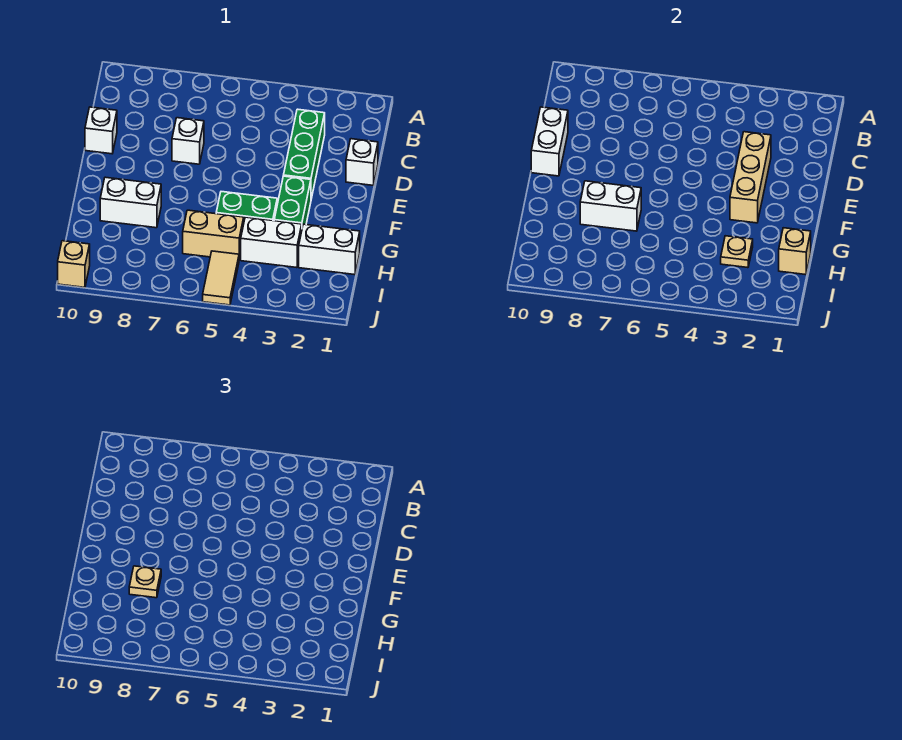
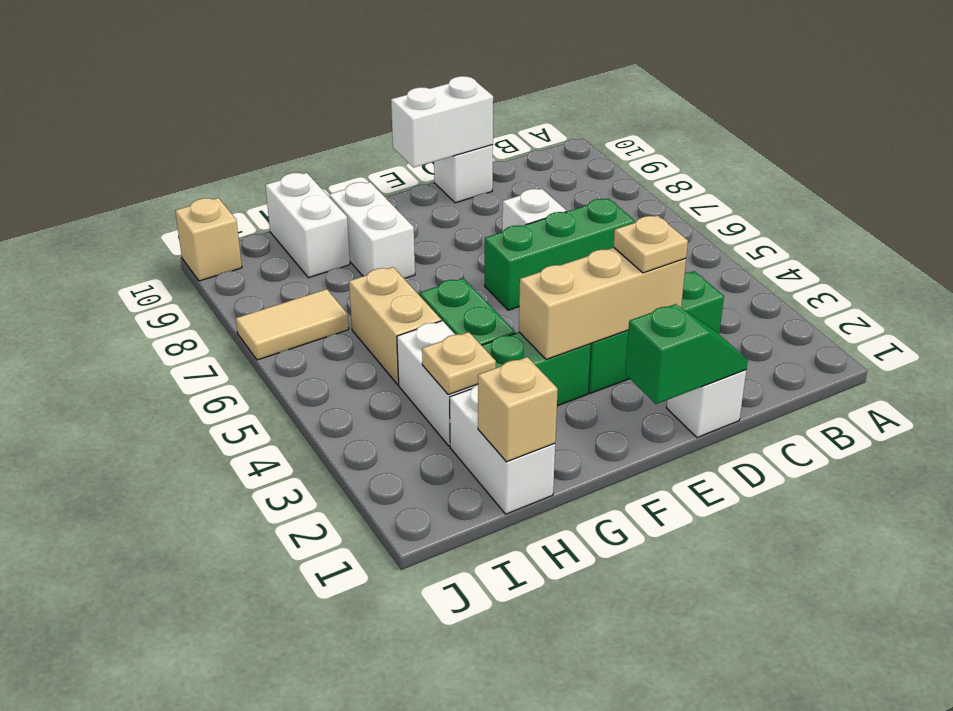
none -> green 1x3 brick [485,198,635,310]
none -> green 1x2 slope [625,304,748,404]
white 1x2 brick [580,181,641,231] -> white 1x2 brick moved to [265,173,350,278]
tan 1x1 plate [129,566,161,598] -> tan 1x1 plate moved to [613,215,688,273]
tan 1x2 tile [203,251,239,305] -> tan 1x2 tile moved to [236,289,349,360]

